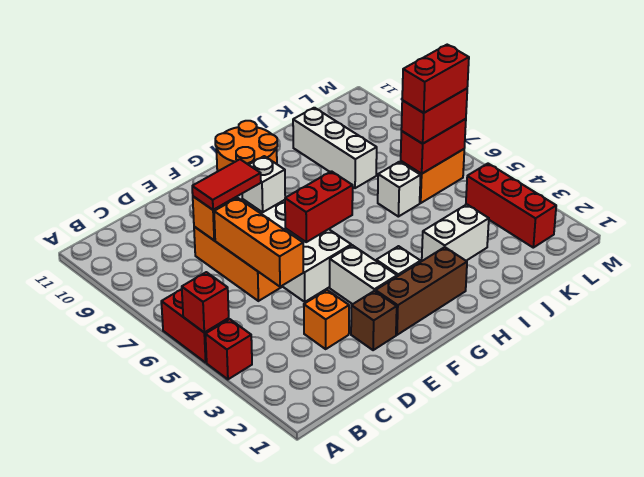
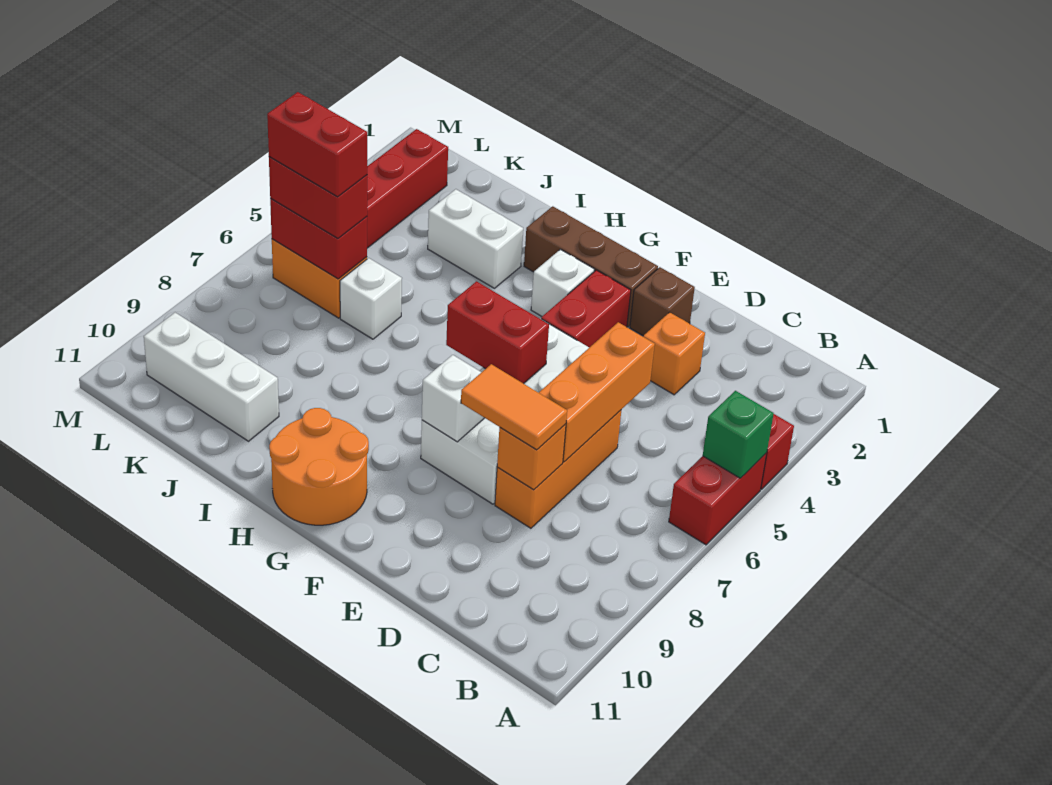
red 1x1 brick [182,272,229,333] -> green 1x1 brick [703,391,774,478]
red 1x2 tile [192,159,261,210] -> orange 1x2 tile [461,364,567,450]
white 1x2 brick [330,245,397,304] -> red 1x2 brick [541,270,631,348]
white 1x3 brick [293,108,377,188] -> white 1x3 brick turned to [144,313,279,441]

